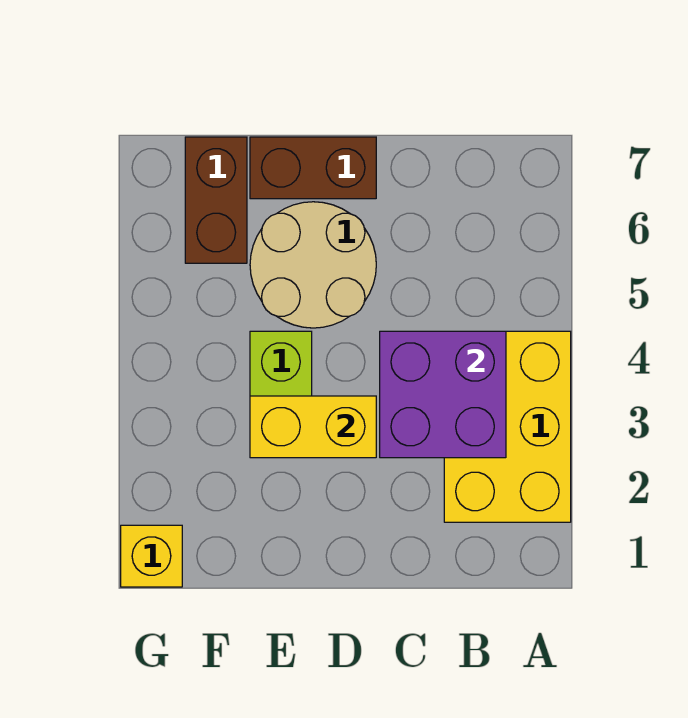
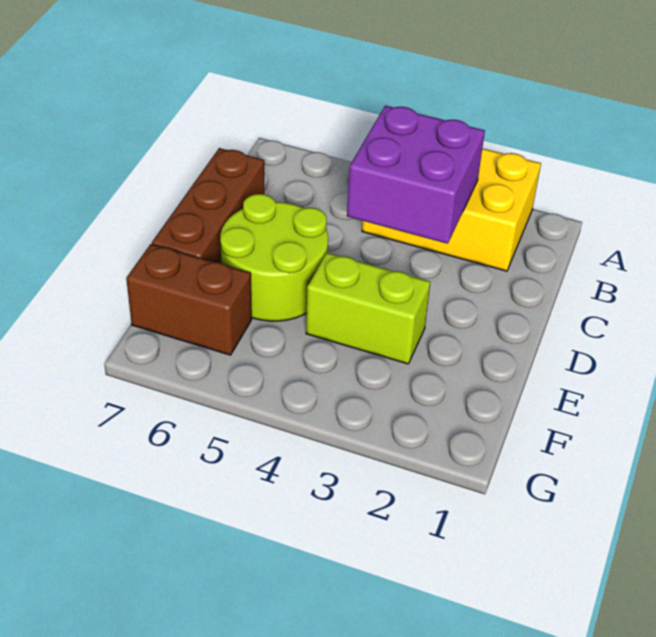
yellow 1x2 brick [250,396,376,458] -> none
tan 2x2 round brick [250,202,376,328] -> lime 2x2 round brick [220,194,328,321]
brown 1x2 brick [250,137,376,199] -> brown 1x3 brick [152,148,264,263]
yellow 1x1 brick [121,525,182,587] -> none

